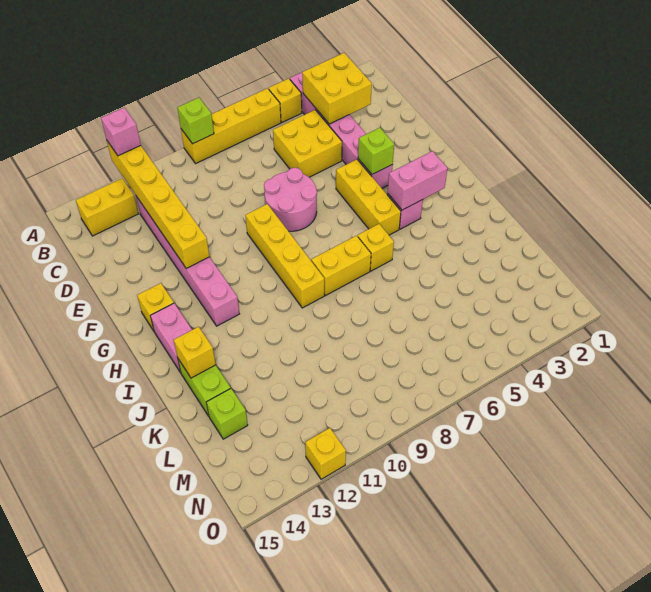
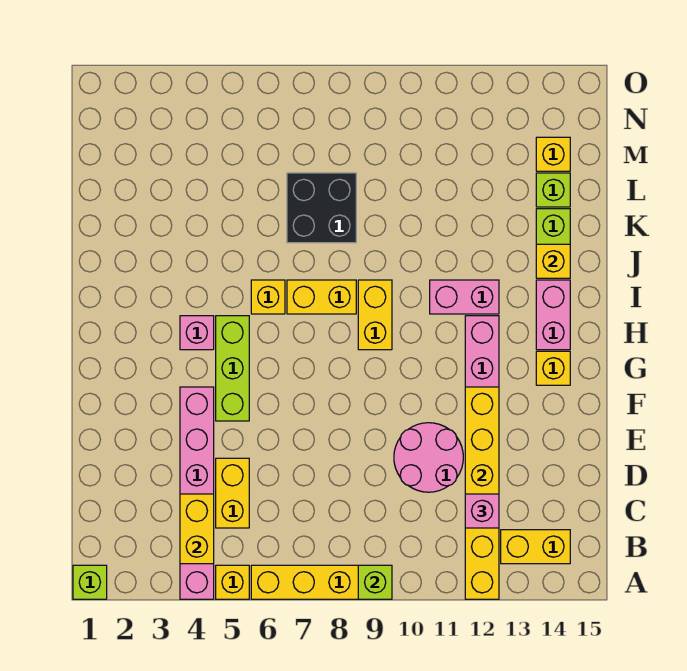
pink 1x1 brick [101,108,141,156] -> pink 1x1 brick moved to [465,494,499,528]
yellow 2x2 brick [302,53,372,124] -> yellow 1x2 brick [180,494,214,564]
yellow 2x2 brick [273,110,342,177] -> yellow 1x2 brick [216,458,249,528]
pink 2x2 round brick [264,168,317,231] -> pink 2x2 round brick moved to [394,423,463,492]
lime 1x1 brick [358,128,394,174] -> lime 1x1 brick moved to [73,565,107,599]
yellow 1x3 brick [336,159,401,235] -> lime 1x3 brick [216,316,249,421]
yellow 1x4 brick [245,204,324,308] -> yellow 1x2 brick [358,280,392,350]
pink 1x2 brick [388,151,448,210] -> pink 1x2 brick moved to [430,280,499,314]
none -> black 2x2 brick [287,173,356,243]
yellow 1x1 brick [305,428,346,479] -> yellow 1x1 brick moved to [536,137,570,171]

